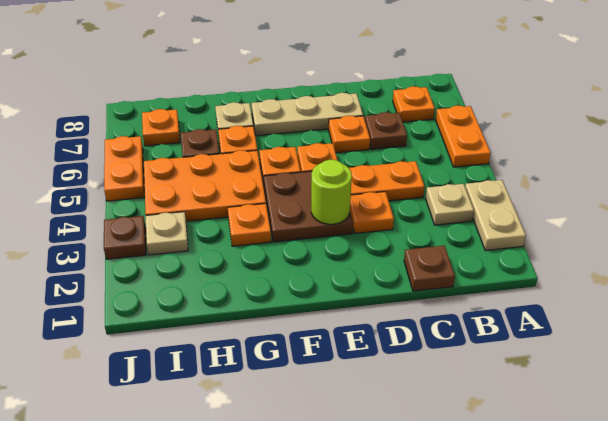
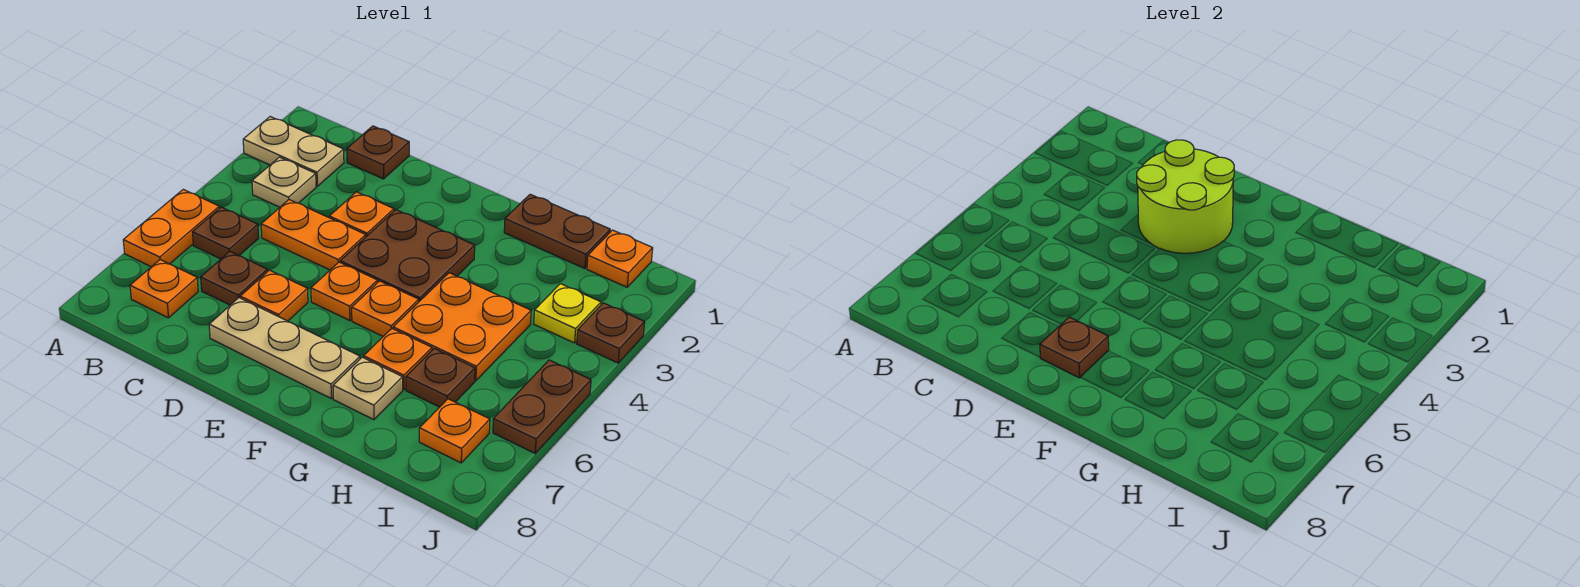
tan 1x2 plate [465,180,526,251] -> tan 1x2 plate turned to [243,117,344,186]
none -> brown 1x1 plate [193,207,259,259]
lime 1x1 round brick [311,160,352,224] -> lime 2x2 round brick [1137,140,1234,253]
none -> brown 1x1 plate [1040,317,1109,378]
none -> brown 1x2 plate [504,194,610,269]
orange 1x1 plate [228,204,271,246] -> orange 1x1 plate moved to [587,230,653,287]
orange 2x3 plate [144,150,266,221] -> orange 2x2 plate [393,273,531,381]
tan 1x1 plate [146,212,188,255] -> yellow 1x1 plate [534,284,601,343]
orange 1x2 plate [104,136,144,201] -> brown 1x2 plate [493,360,591,453]

